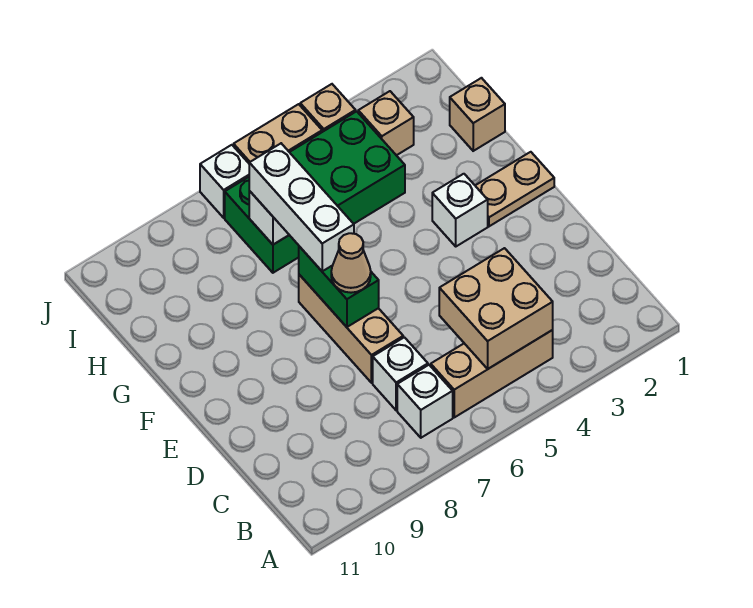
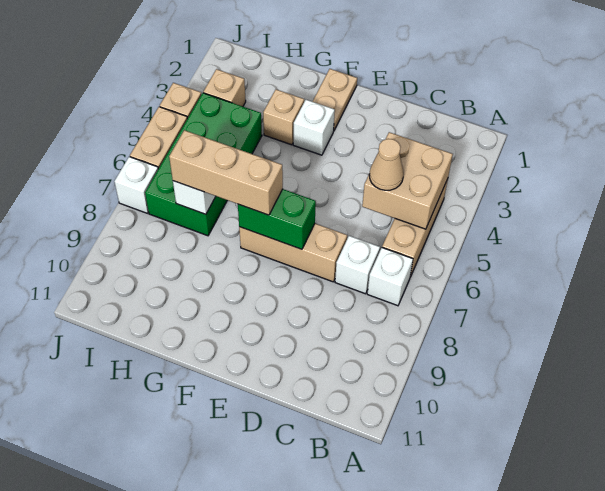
tan 1x1 cone [331,233,371,293] -> tan 1x1 cone moved to [369,139,404,190]
white 1x3 brick [249,143,354,271] -> tan 1x3 brick [169,130,283,215]
tan 1x1 brick [450,78,505,151] -> tan 1x1 brick moved to [263,90,304,145]

